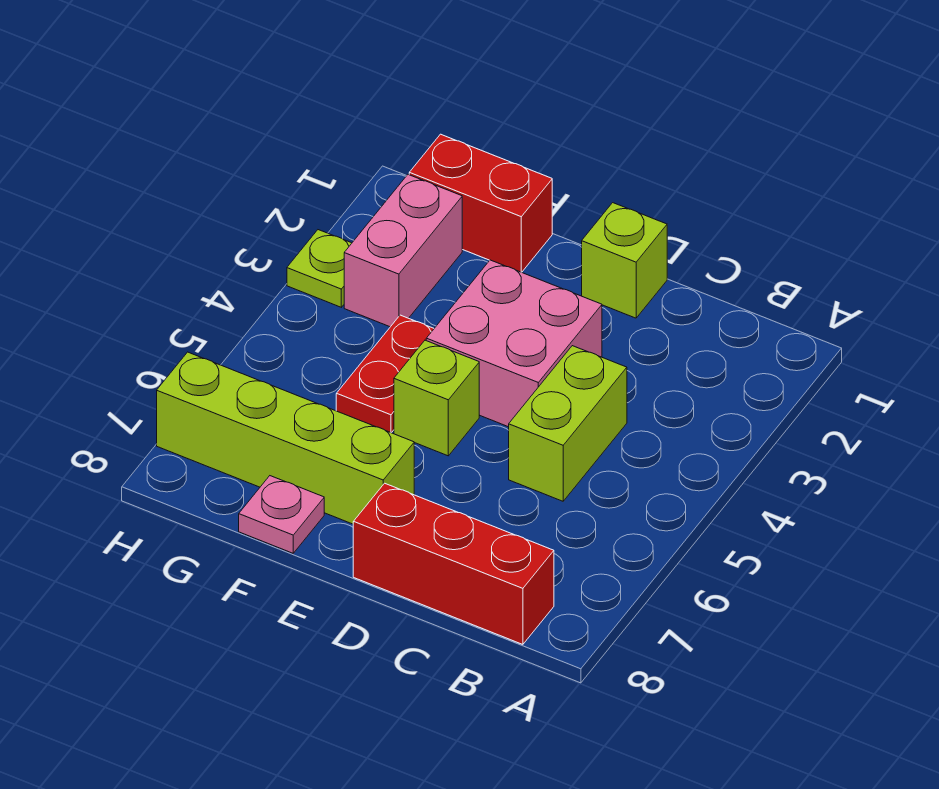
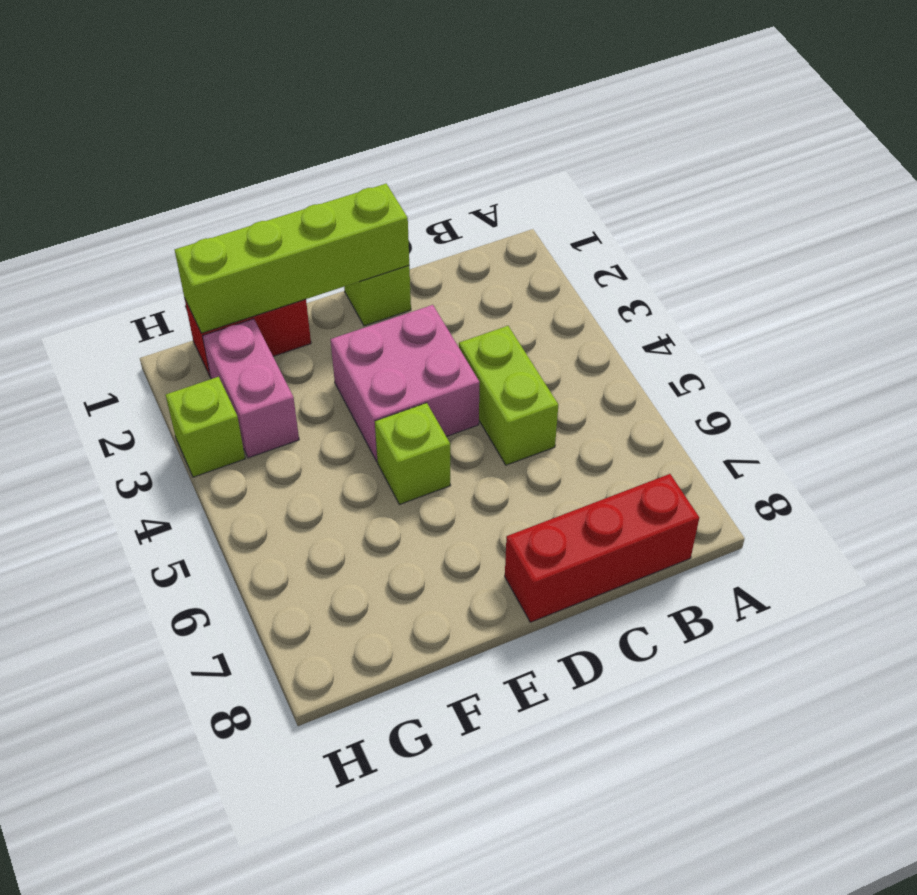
lime 1x4 brick [157,352,414,524] -> lime 1x4 brick moved to [175,184,409,333]
red 1x2 plate [336,315,434,433] -> none
pink 1x1 plate [239,476,324,553] -> none
lime 1x1 plate [287,230,352,307] -> lime 1x1 brick [166,377,245,477]

